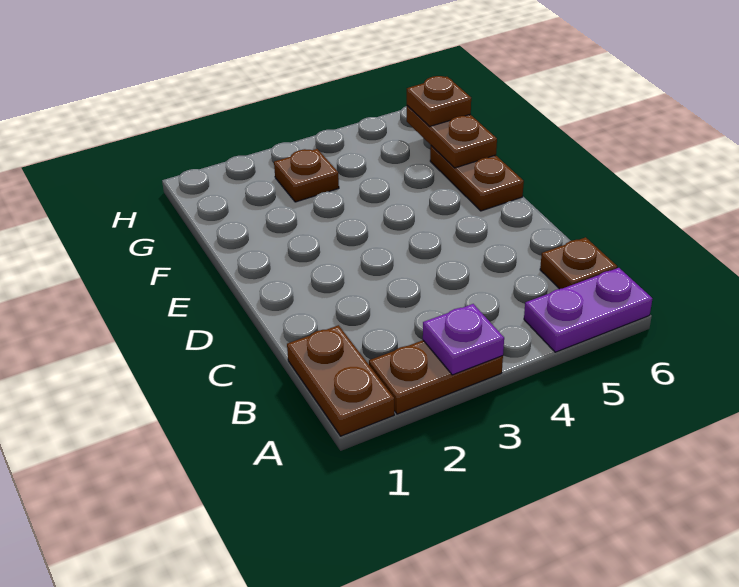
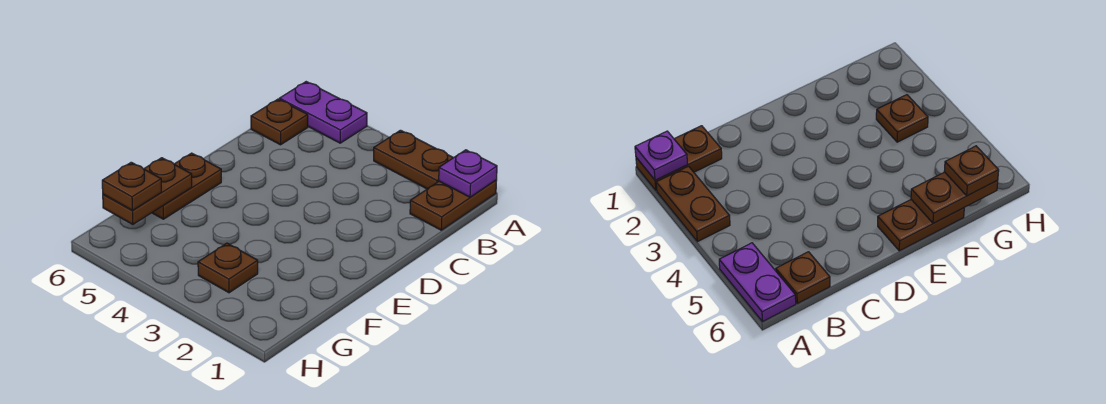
purple 1x1 plate [423,304,504,375] -> purple 1x1 plate moved to [439,150,497,197]

